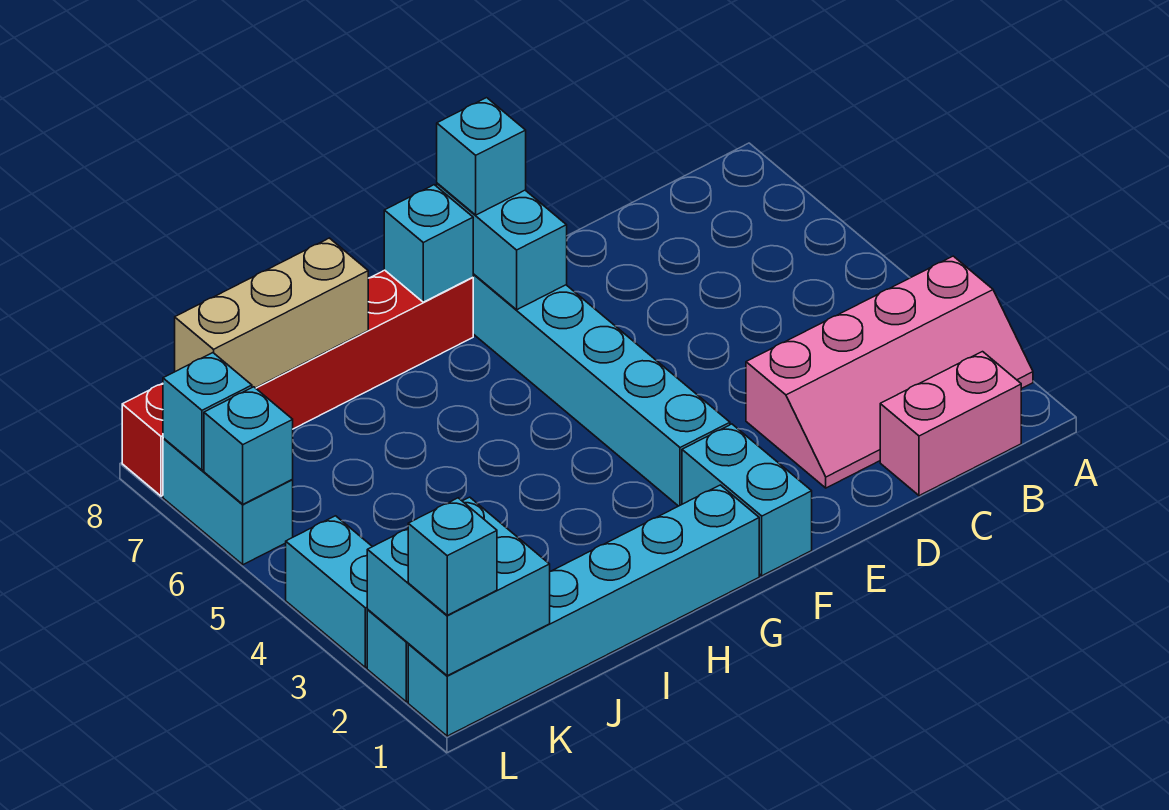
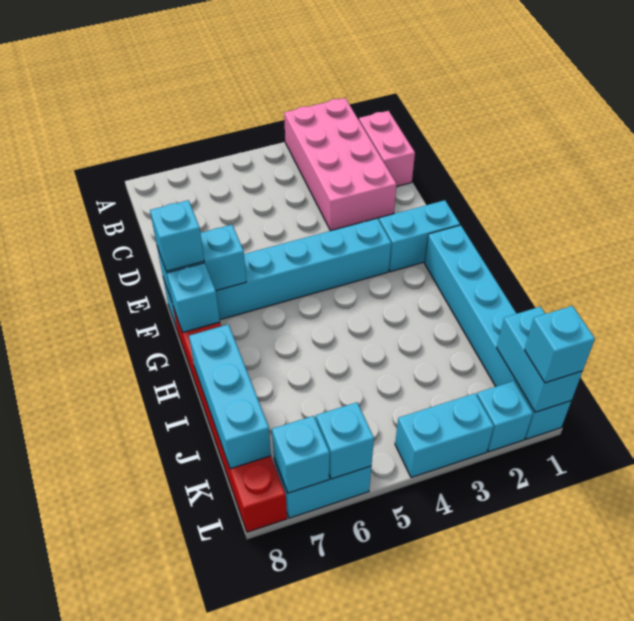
pink 2x4 slope [746,256,1033,488] -> pink 2x4 brick [284,98,397,231]
tan 1x3 brick [175,238,368,388] -> cyan 1x3 brick [189,324,271,469]
cyan 2x2 brick [367,497,550,676] -> cyan 1x2 brick [497,307,583,412]

